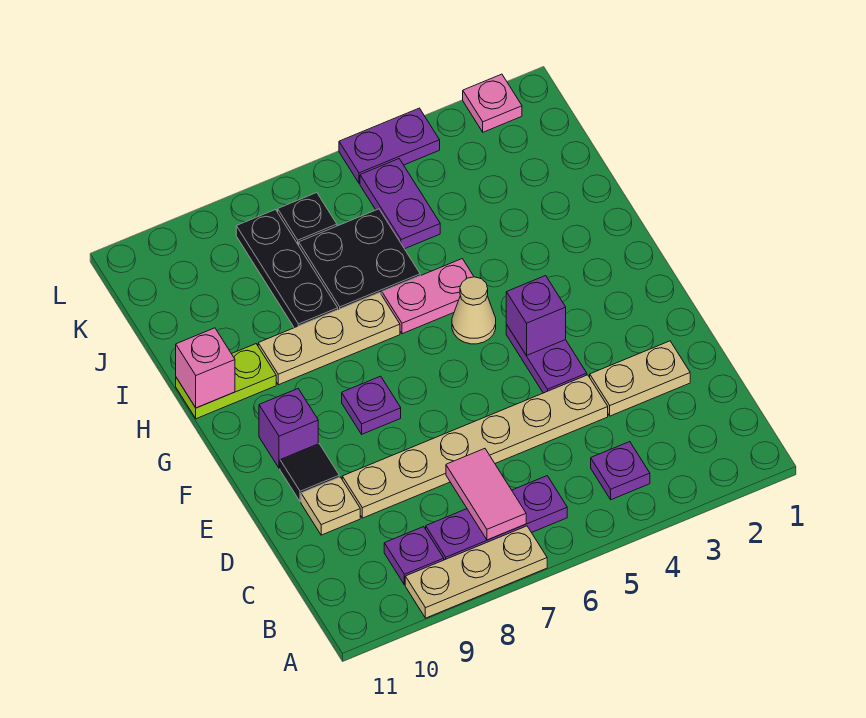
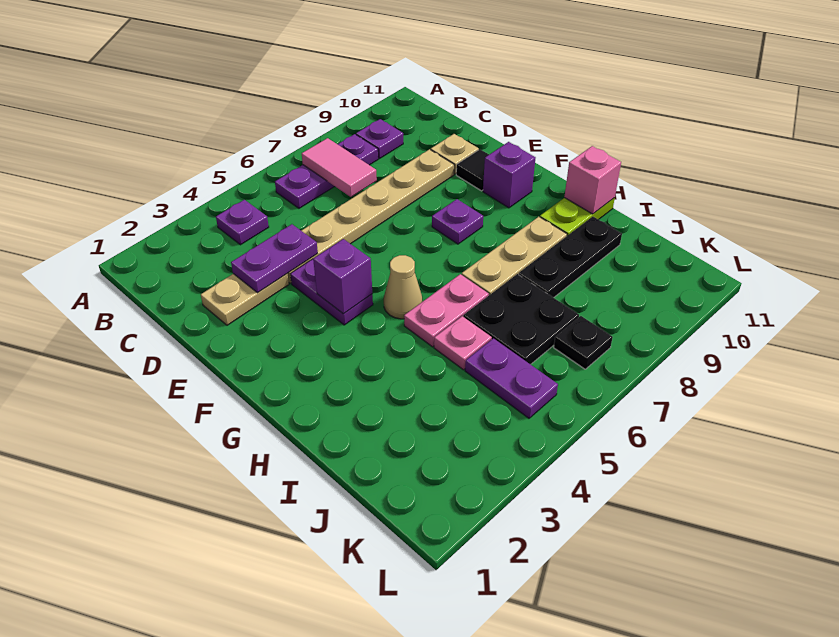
tan 1x3 plate [405,526,547,618] -> none
black 1x3 plate [236,210,338,328] -> black 1x3 plate turned to [519,217,622,298]
pink 1x1 plate [463,74,522,132] -> pink 1x1 plate moved to [434,316,492,370]
purple 1x2 plate [339,108,440,183] -> purple 1x2 plate moved to [231,224,318,293]

